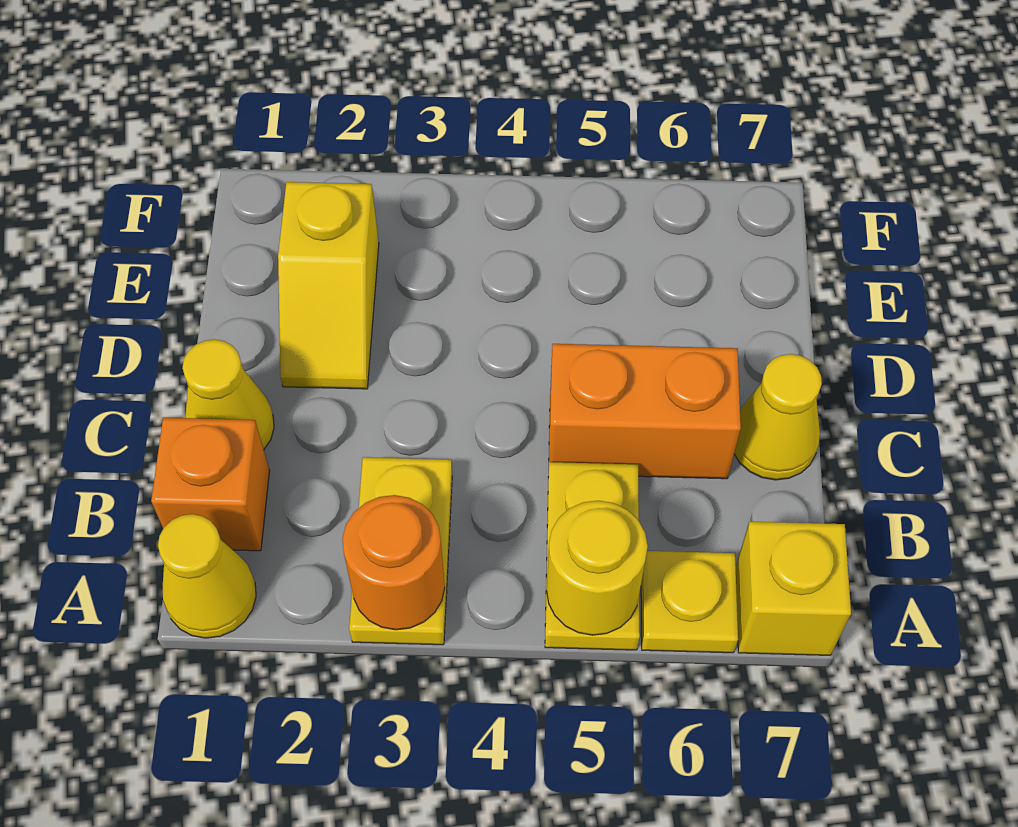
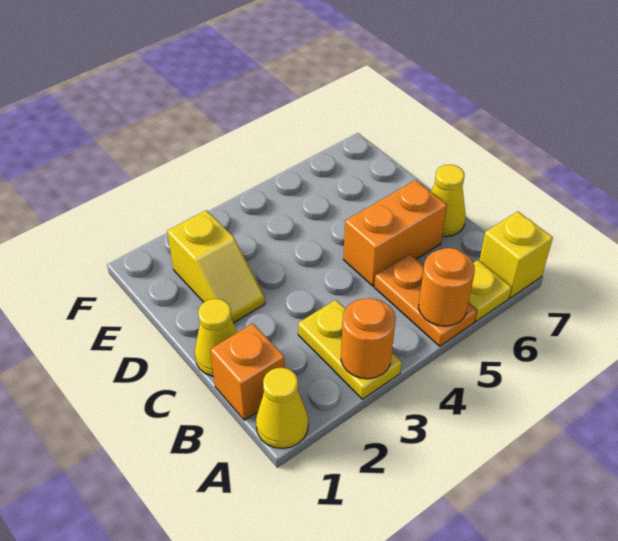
yellow 1x2 plate [545,462,640,650] -> orange 1x2 plate [374,254,477,346]
yellow 1x1 round brick [547,501,648,635] -> orange 1x1 round brick [419,248,475,326]

